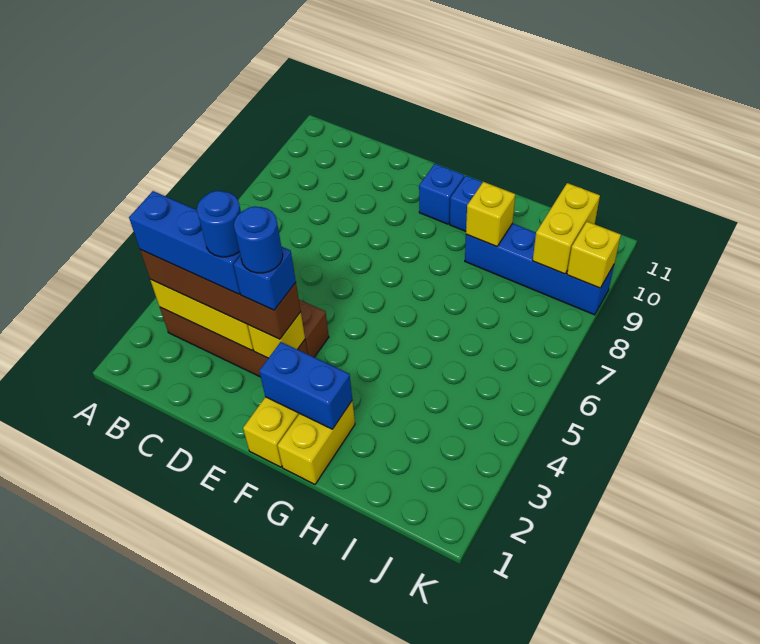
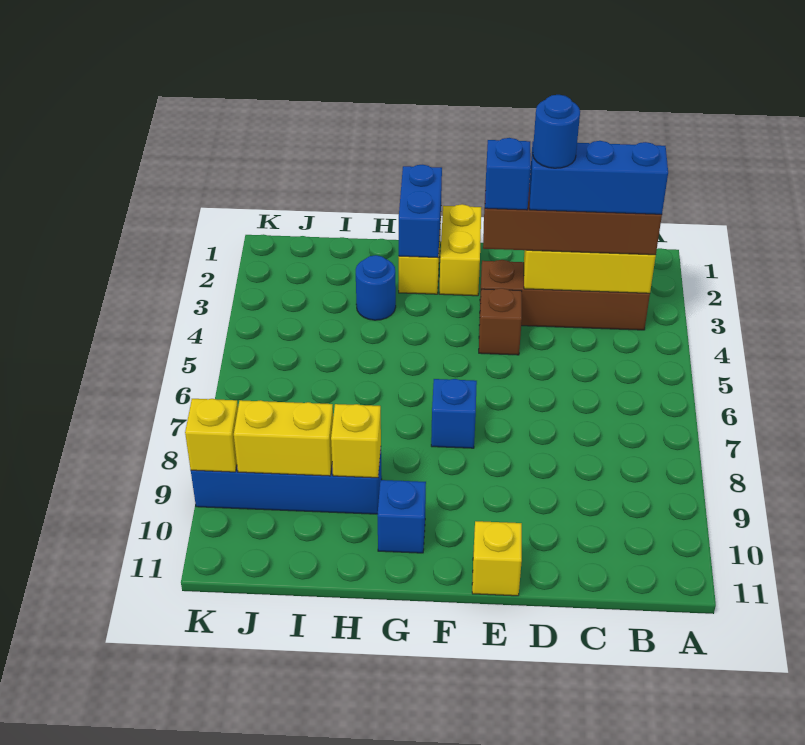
yellow 1x1 brick [248,312,305,358] -> yellow 1x1 brick moved to [472,521,522,596]
blue 1x1 round brick [234,206,283,273] -> blue 1x1 round brick moved to [356,255,396,320]
blue 1x2 brick [259,342,352,429] -> blue 1x2 brick turned to [399,165,442,257]
blue 1x1 brick [419,164,464,224] -> blue 1x1 brick moved to [431,379,477,448]
yellow 1x2 brick [533,183,600,274] -> yellow 1x2 brick turned to [234,400,333,476]

